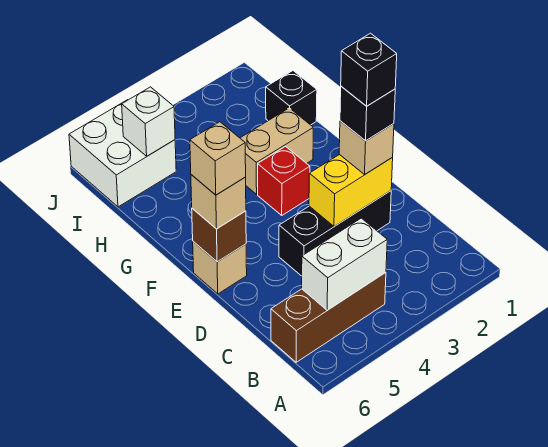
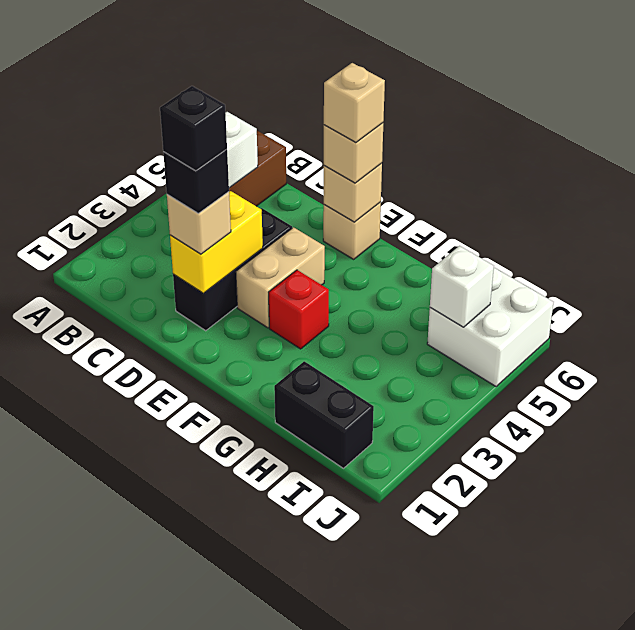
brown 1x1 brick [192,208,246,262] -> tan 1x1 brick [324,163,382,222]
tan 1x2 brick [240,108,313,194] -> tan 1x2 brick moved to [236,227,325,328]
black 1x1 brick [266,71,317,125] -> black 1x2 brick [274,361,374,468]

